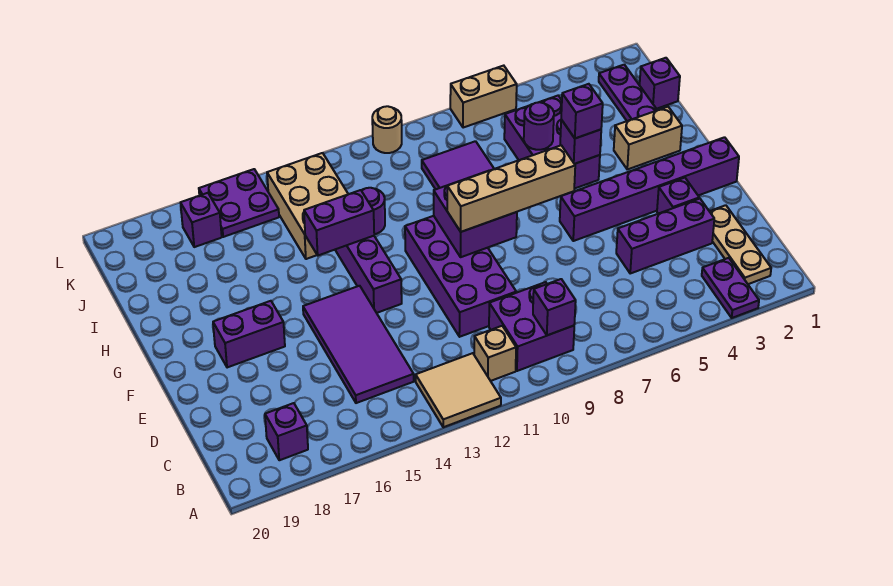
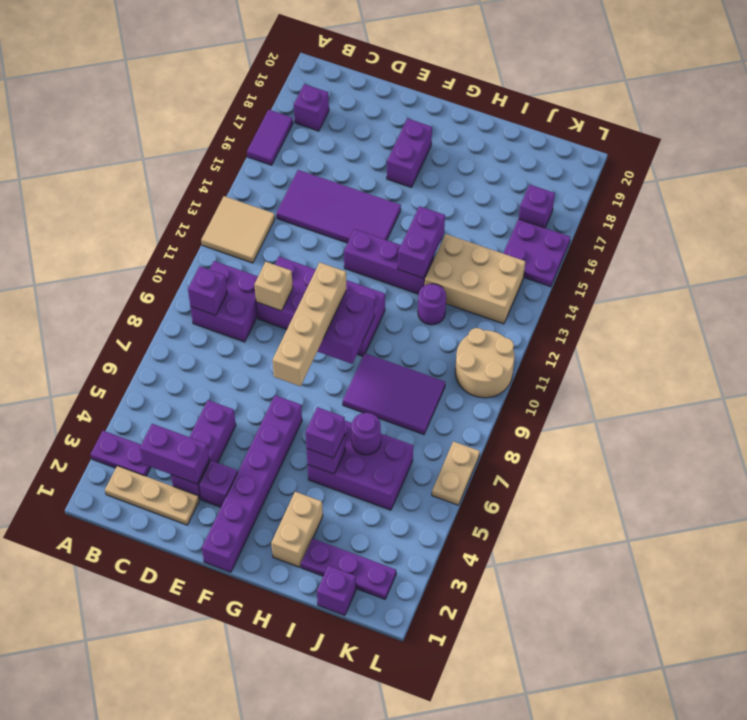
none -> purple 1x2 tile [247,110,293,165]
tan 1x1 brick [474,326,516,381] -> tan 1x1 brick moved to [254,262,293,311]
none -> purple 1x2 brick [140,424,209,484]
tan 1x2 brick [450,66,517,128] -> tan 1x2 plate [432,441,480,505]
tan 1x1 round brick [372,106,402,153] -> tan 2x2 round brick [455,328,515,398]

